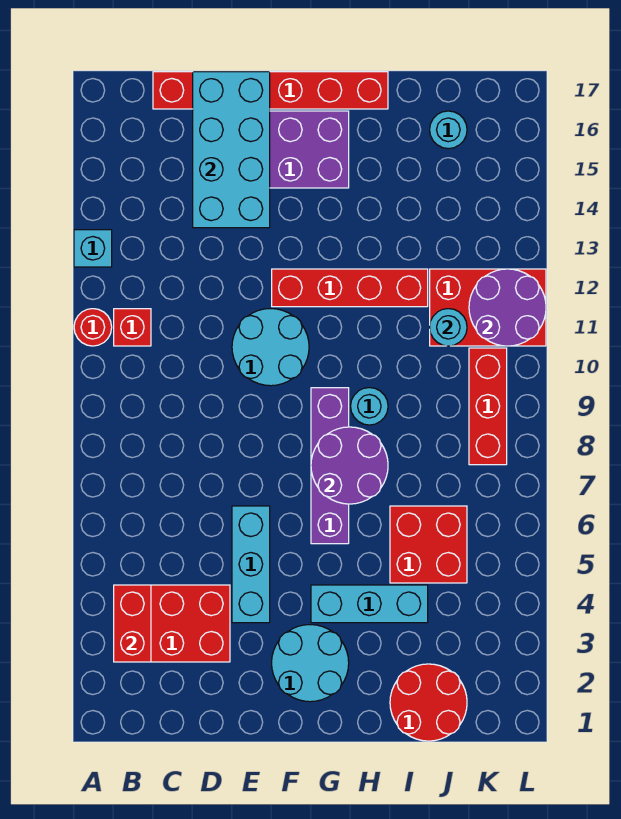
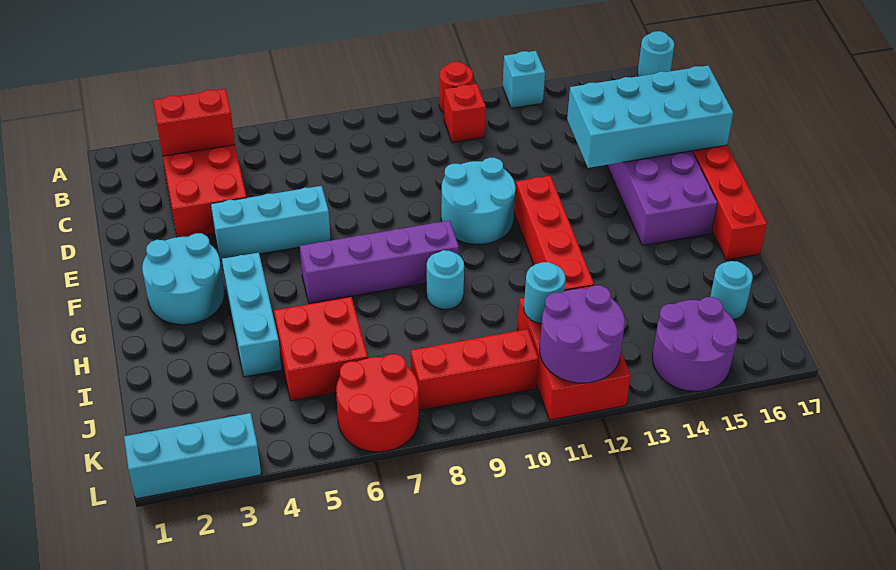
none -> cyan 1x1 round brick [638,31,674,76]
purple 2x2 round brick [311,427,388,504] -> purple 2x2 round brick moved to [652,297,737,391]
red 2x2 round brick [390,664,467,741] -> red 2x2 round brick moved to [336,354,419,452]
none -> cyan 1x3 brick [124,413,261,499]

